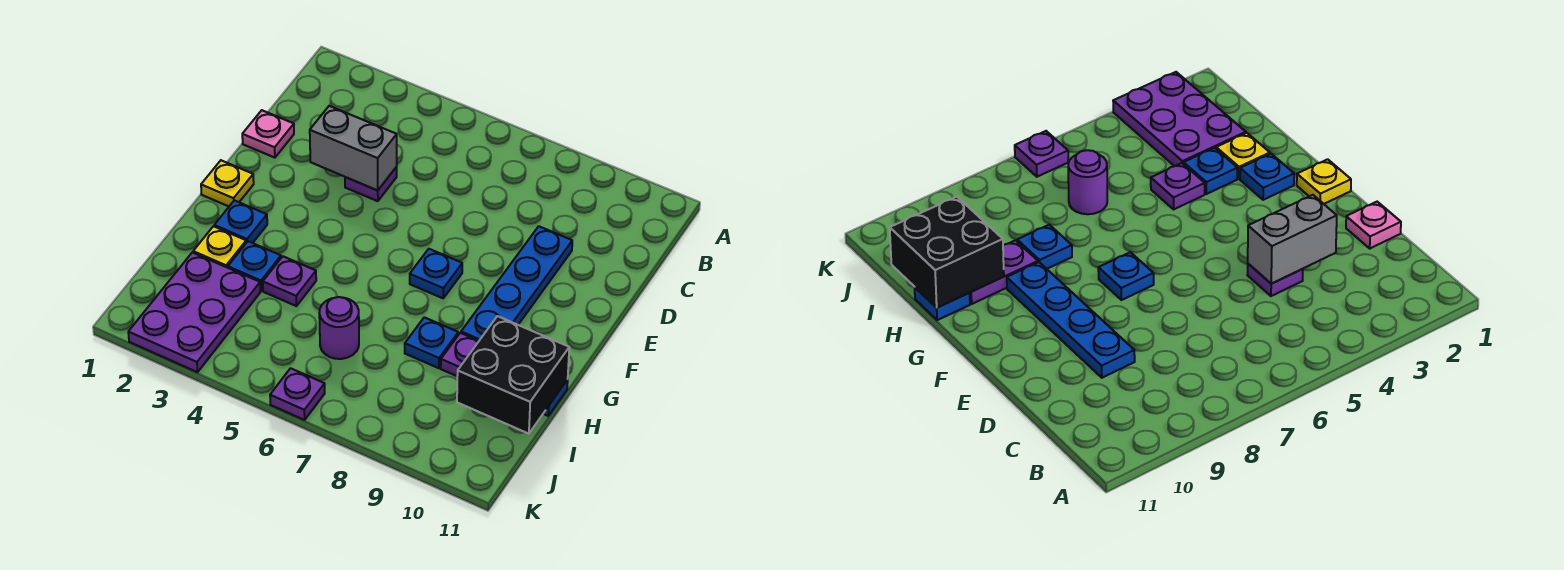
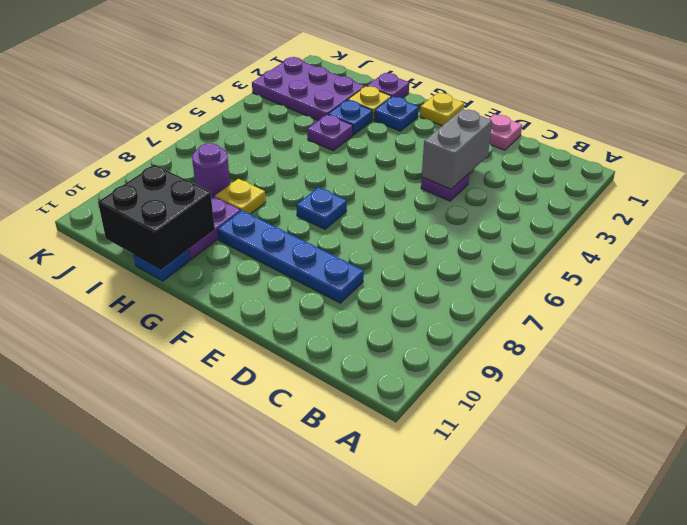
blue 1x1 plate [405,317,458,368] -> yellow 1x1 plate [215,179,266,214]
purple 1x1 round brick [319,297,359,359] -> purple 1x1 round brick moved to [192,143,230,198]
purple 1x1 plate [270,368,325,420] -> purple 1x1 plate moved to [367,73,409,98]

